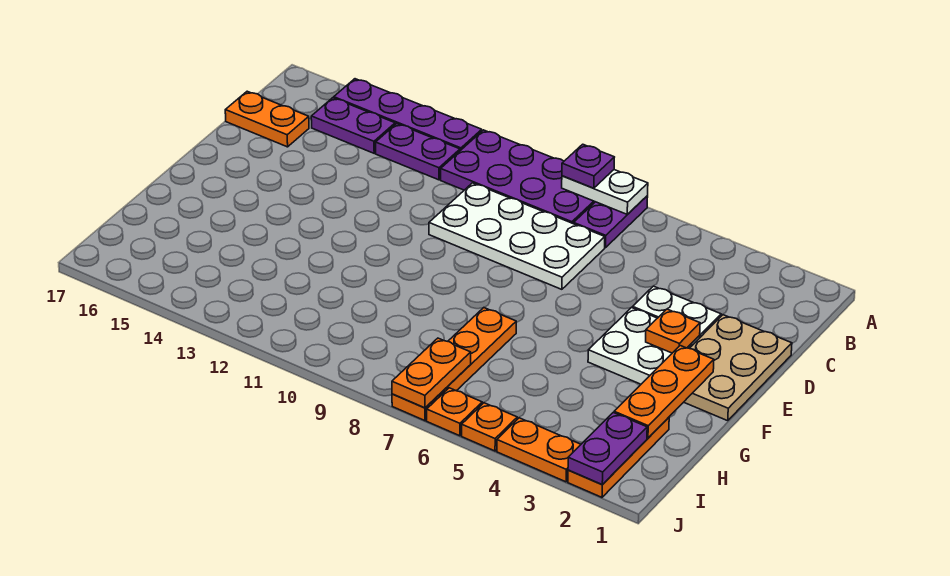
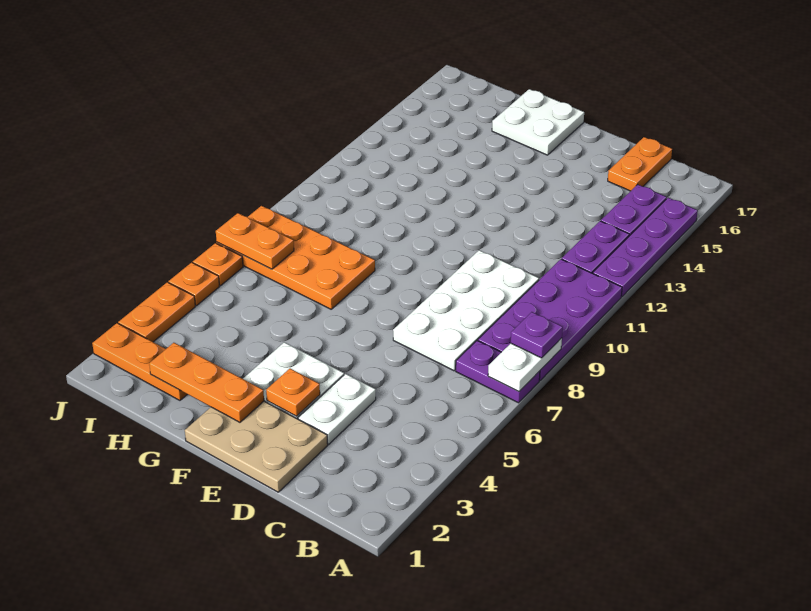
none -> white 2x2 plate [492,89,584,155]
orange 1x4 plate [392,308,516,421] -> orange 2x4 plate [217,206,375,309]
purple 1x2 plate [568,413,647,485] -> none

